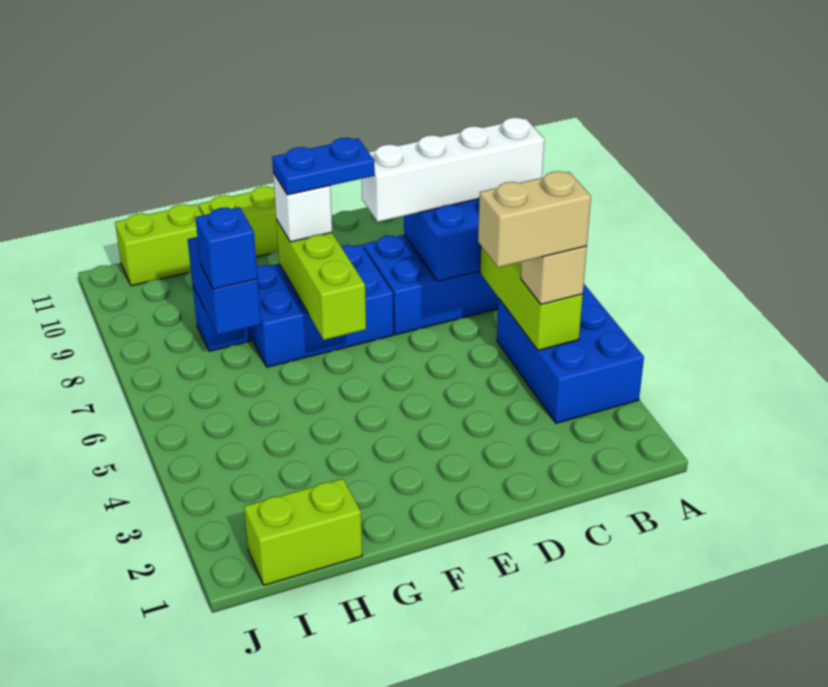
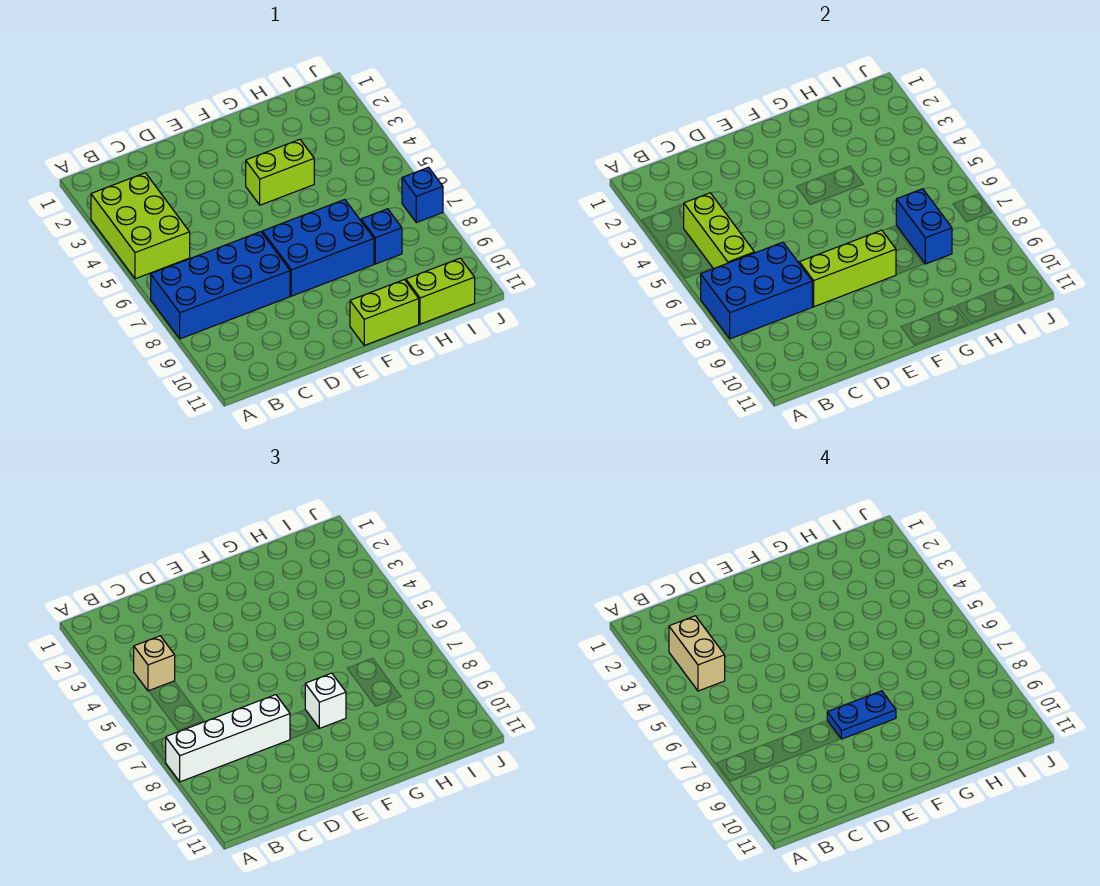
blue 2x3 brick [497,284,644,423] -> lime 2x3 brick [91,173,190,279]
tan 1x2 brick [478,171,591,268] -> tan 1x2 brick turned to [669,616,725,691]
lime 1x3 brick [276,219,366,340] -> lime 1x3 brick turned to [799,230,896,307]
lime 1x2 brick [244,479,362,585] -> lime 1x2 brick moved to [246,139,314,205]
blue 1x1 brick [195,207,258,289] -> blue 1x1 brick moved to [402,167,443,223]

